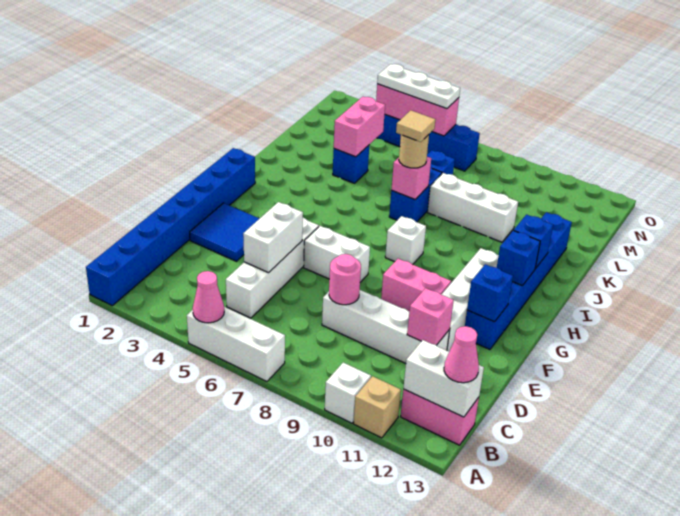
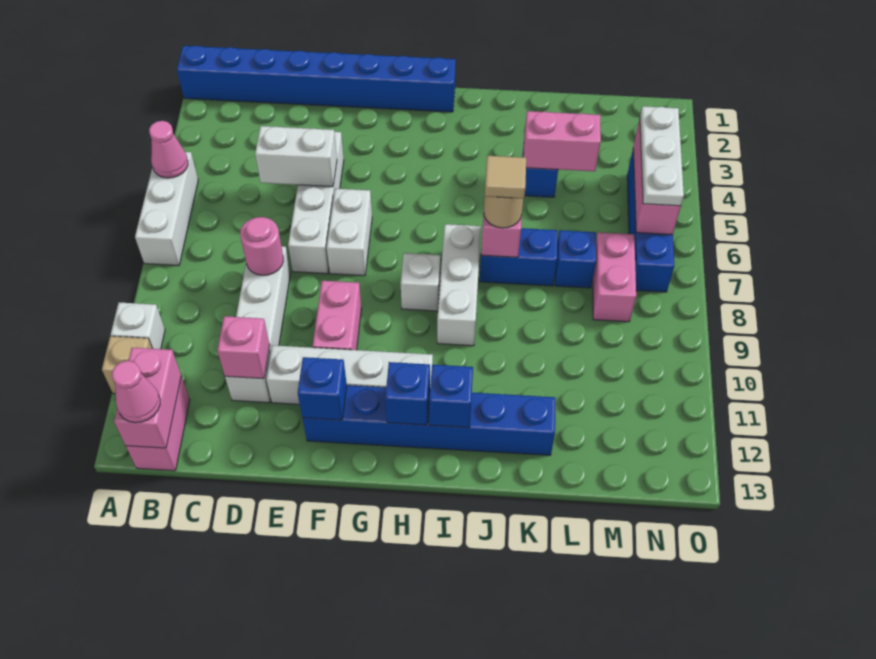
white 1x2 brick [403,340,484,417] -> pink 1x2 brick [114,348,181,448]
white 1x4 brick [226,218,319,318] -> white 1x4 brick turned to [288,132,344,274]
blue 2x2 tile [190,203,260,261] -> none
white 1x3 brick [428,173,518,242] -> white 1x3 brick moved to [437,224,481,346]
none -> pink 1x2 brick [593,232,636,322]

